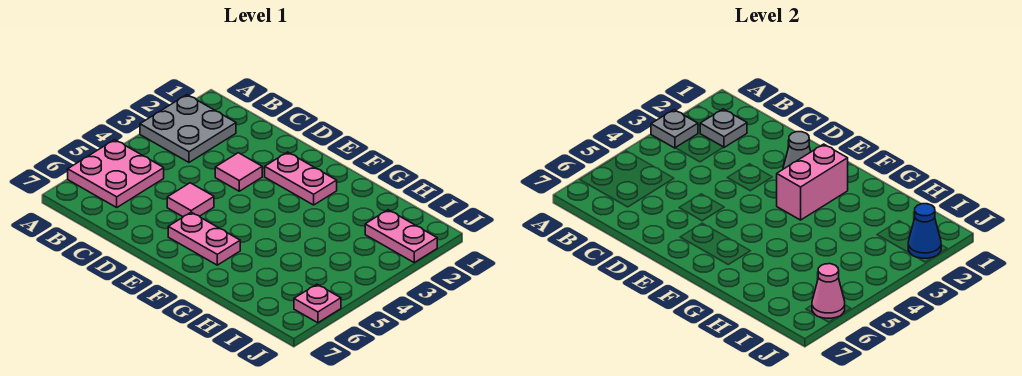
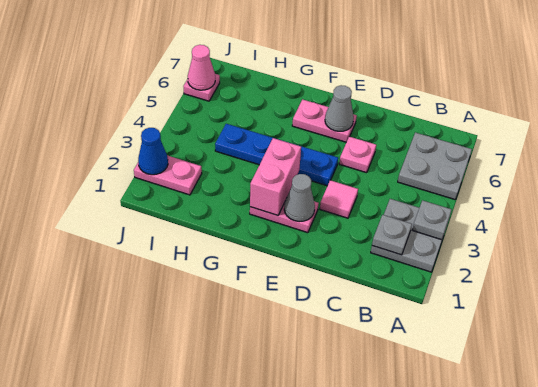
pink 2x2 plate [68,140,164,207] -> grey 2x2 plate [398,133,472,200]
pink 1x1 tile [167,183,214,217] -> pink 1x1 plate [339,137,376,173]
none -> blue 1x4 plate [215,124,338,186]
none -> grey 1x1 cone [325,85,354,131]

